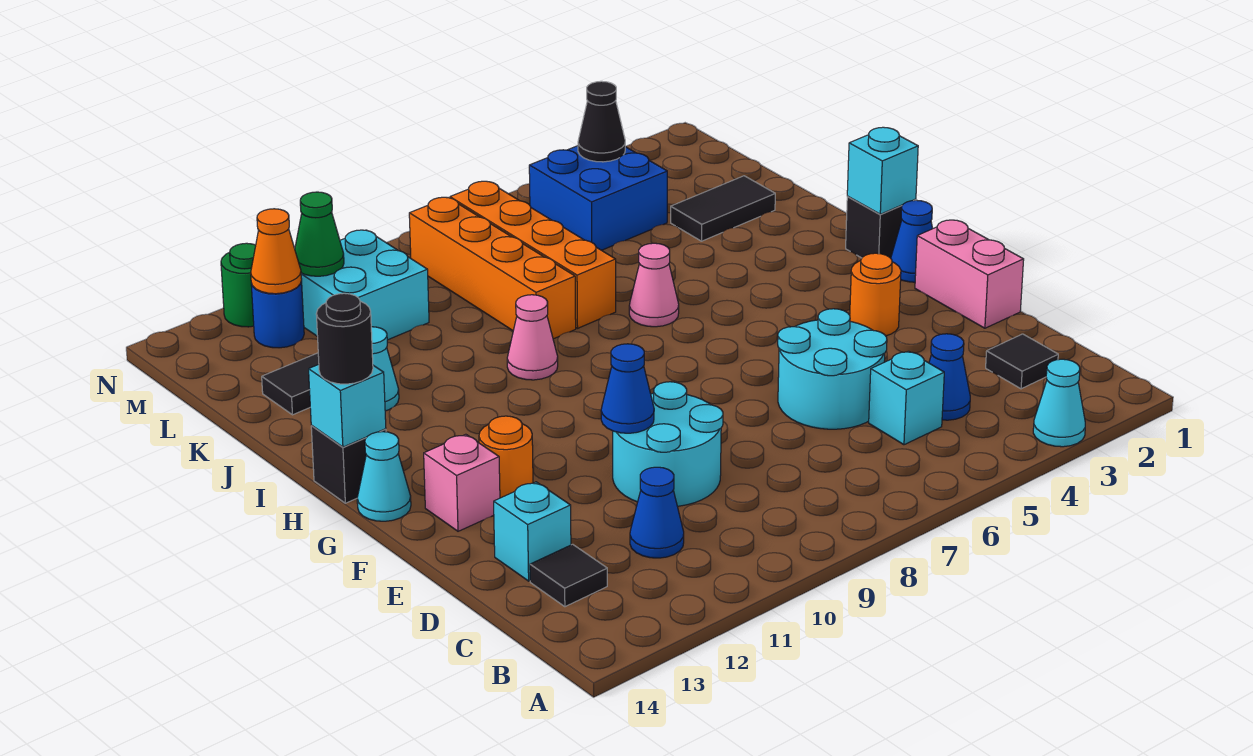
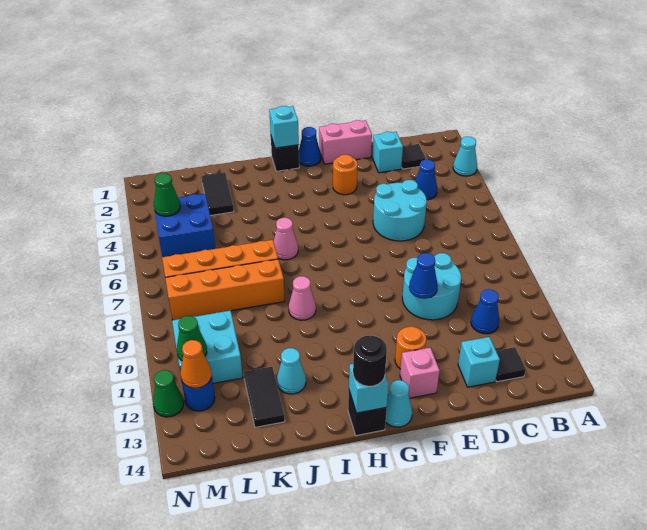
cyan 1x1 brick [869,351,944,445] -> cyan 1x1 brick moved to [372,132,403,173]
black 1x1 cone [578,81,625,162] -> green 1x1 cone [154,173,180,216]
green 1x1 round brick [221,243,256,327] -> green 1x1 cone [153,370,184,417]

